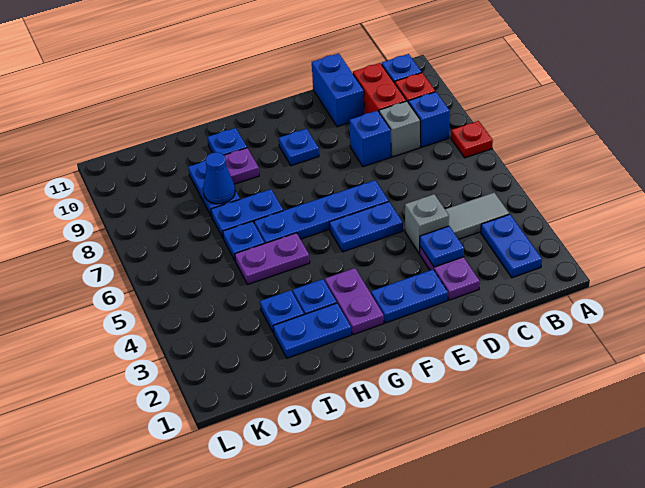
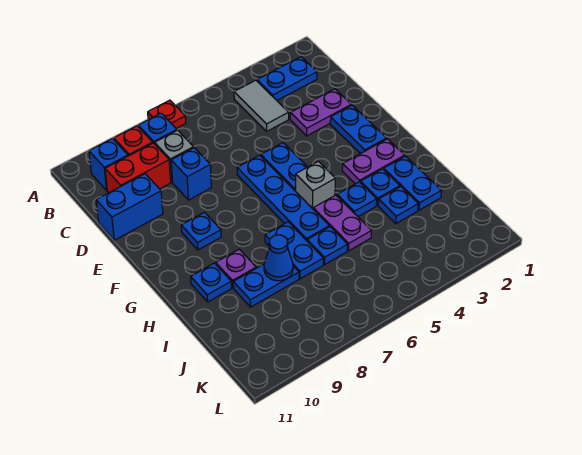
blue 1x1 plate [420,226,464,267] -> blue 1x1 plate moved to [337,182,377,216]
grey 1x1 brick [405,194,449,253] -> grey 1x1 brick moved to [296,161,335,209]

